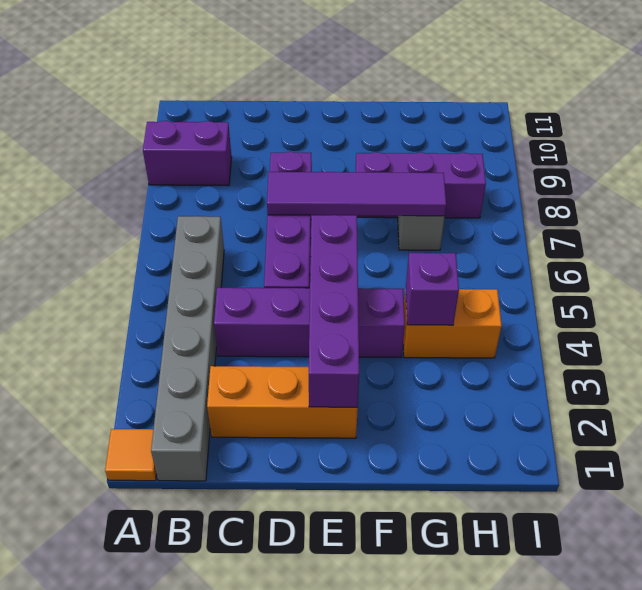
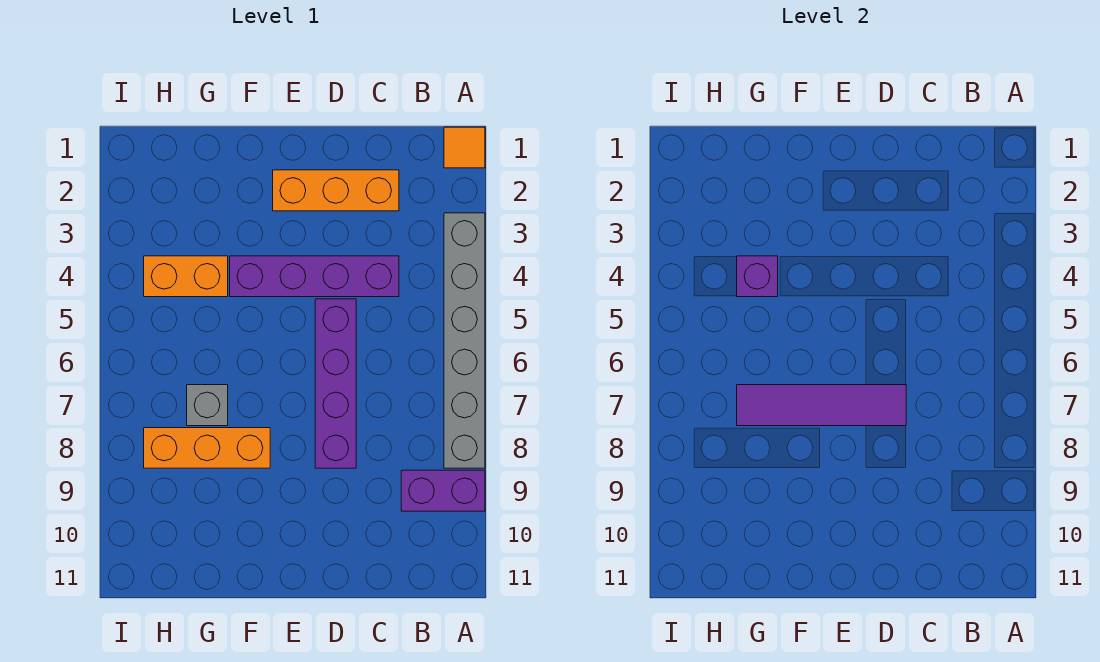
grey 1x6 brick [151,216,224,481] -> grey 1x6 brick moved to [444,213,485,468]
purple 1x4 brick [309,215,359,407] -> none
purple 1x3 brick [356,152,486,218] -> orange 1x3 brick [144,428,270,468]

